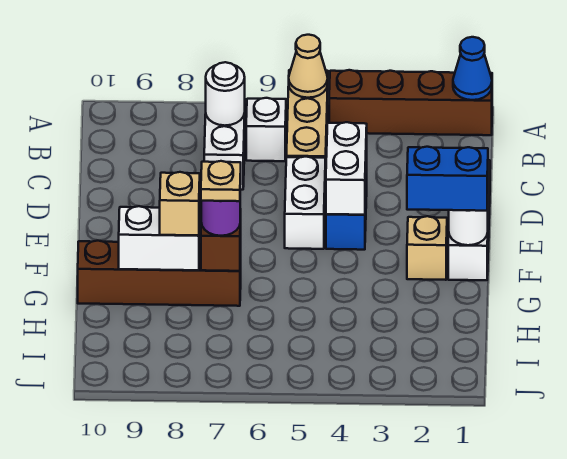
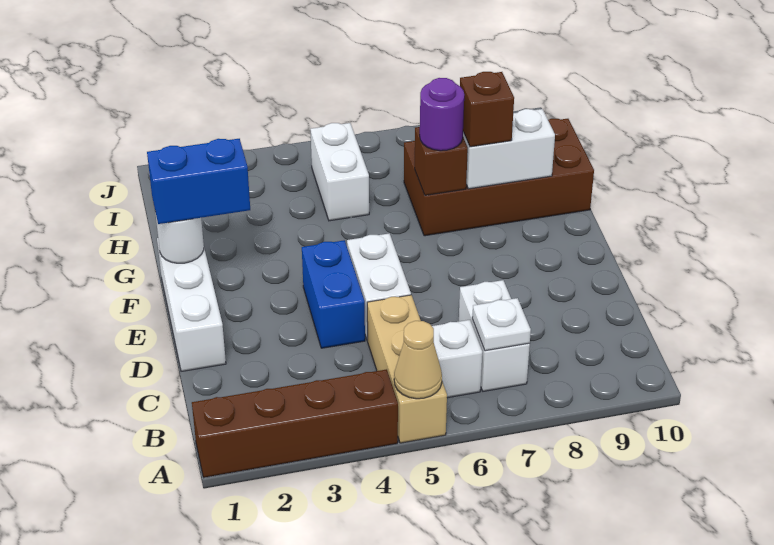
blue 1x1 cone [453,37,492,100] -> none
white 1x1 round brick [206,62,245,126] -> white 1x1 plate [472,298,531,351]
white 1x2 brick [326,122,367,215] -> white 1x2 brick moved to [310,123,369,221]
tan 1x1 brick [407,216,447,280] -> none
brown 1x4 brick [78,241,241,306] -> brown 2x4 brick [404,119,594,236]
tan 1x1 plate [201,161,241,201] -> none
tan 1x1 brick [160,172,200,235] -> brown 1x1 brick [460,72,514,147]

